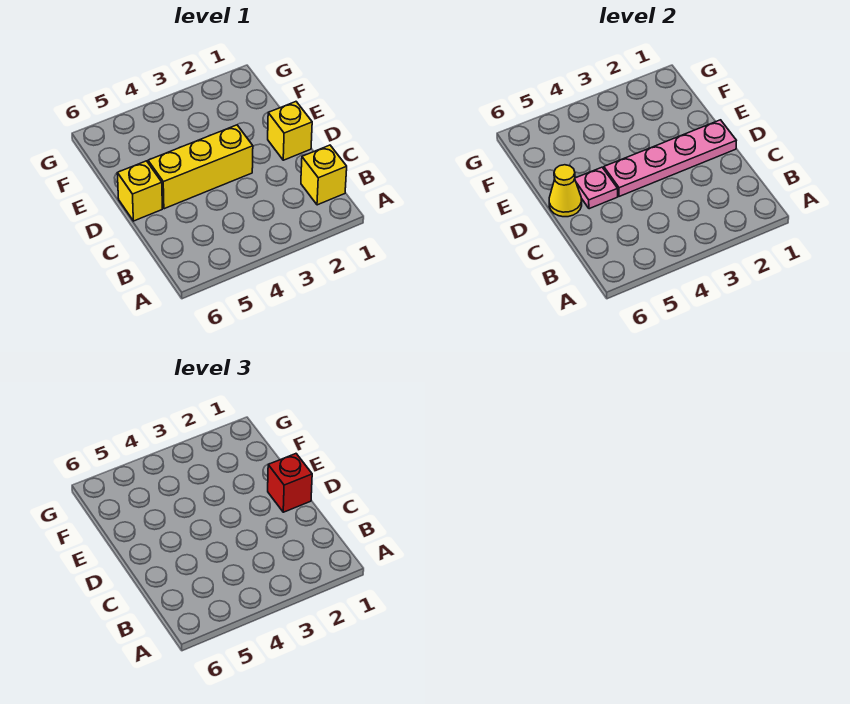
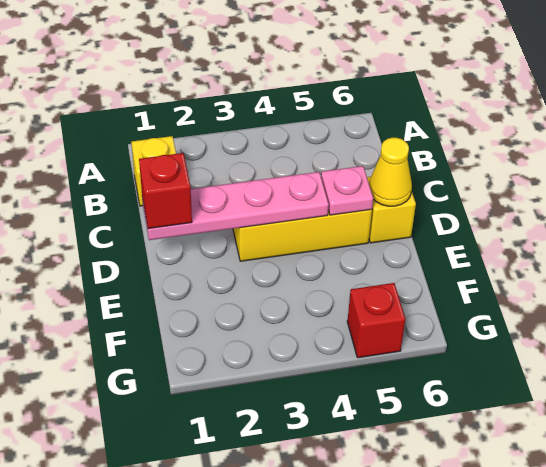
yellow 1x1 brick [268,102,312,160] -> none
none -> red 1x1 brick [347,283,405,358]

